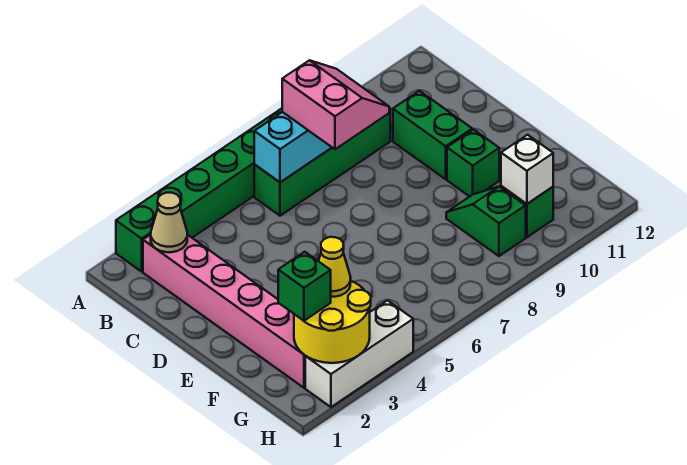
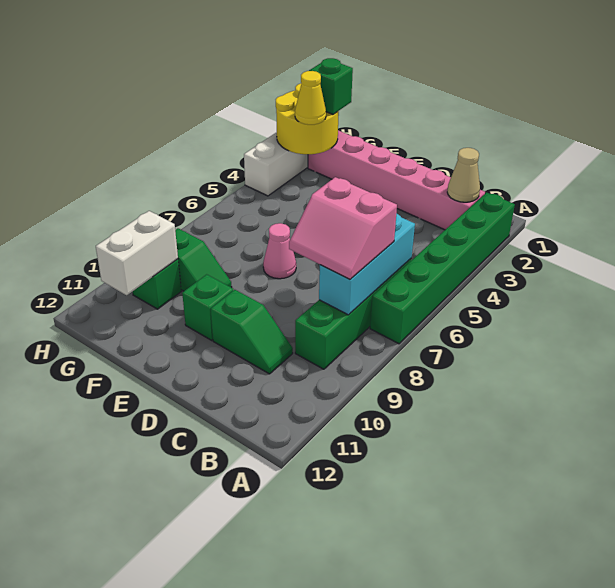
green 1x2 brick [393,91,472,179] -> green 1x2 slope [211,290,293,374]
none -> pink 1x1 cone [263,223,296,279]
white 1x1 brick [501,135,553,204] -> white 1x2 brick [96,211,178,295]

